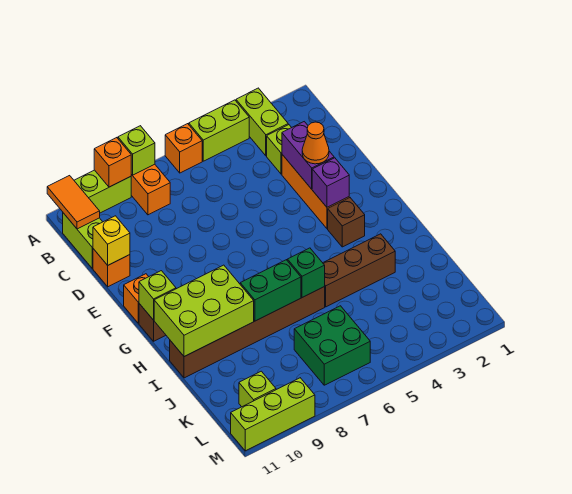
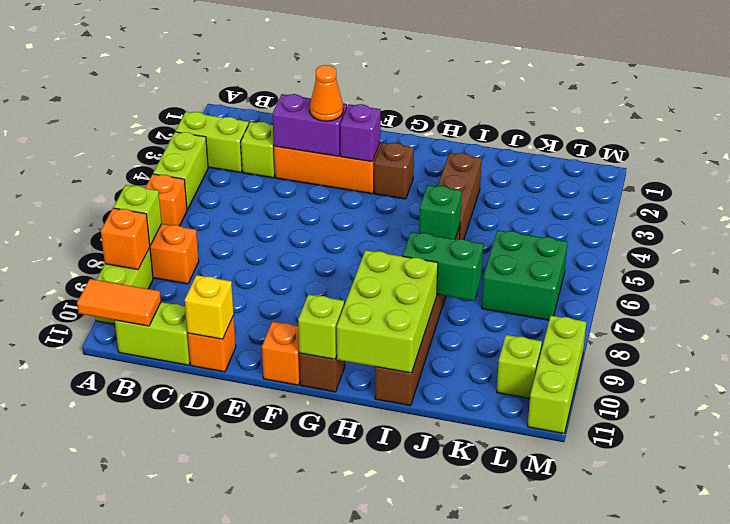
green 1x2 brick [240,260,301,321] -> green 1x2 brick turned to [403,232,483,301]

